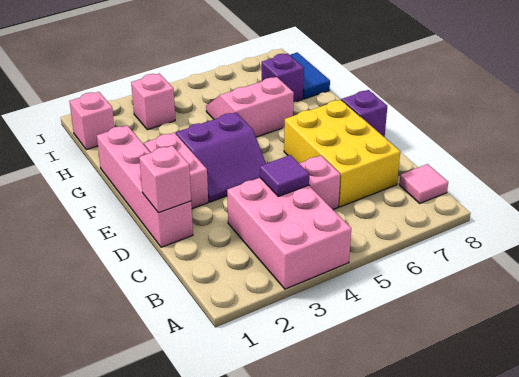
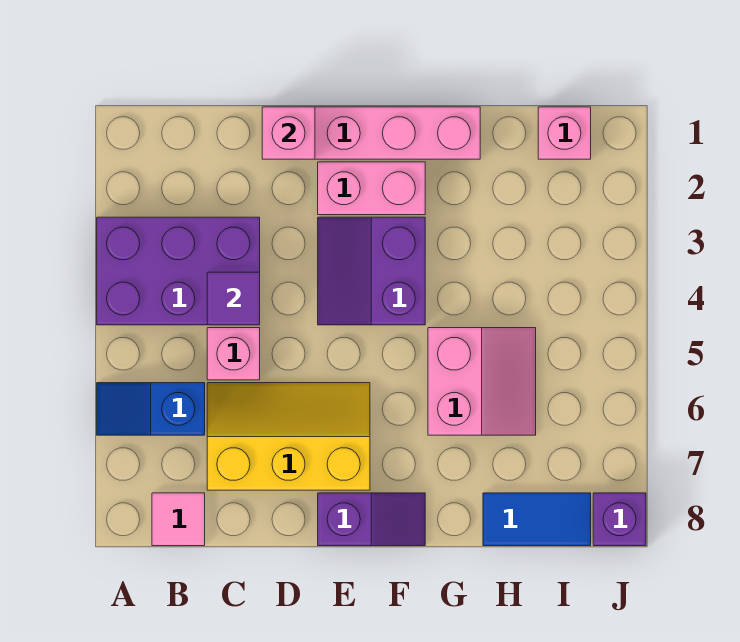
pink 2x3 brick [227,178,351,289] -> purple 2x3 brick [97,217,260,325]
none -> blue 1x2 slope [97,383,205,435]
yellow 2x3 brick [284,100,400,207] -> yellow 2x3 slope [207,383,370,490]
purple 1x1 brick [262,53,304,102] -> purple 1x1 brick moved to [593,493,646,546]
pink 1x1 brick [131,74,175,130] -> none

